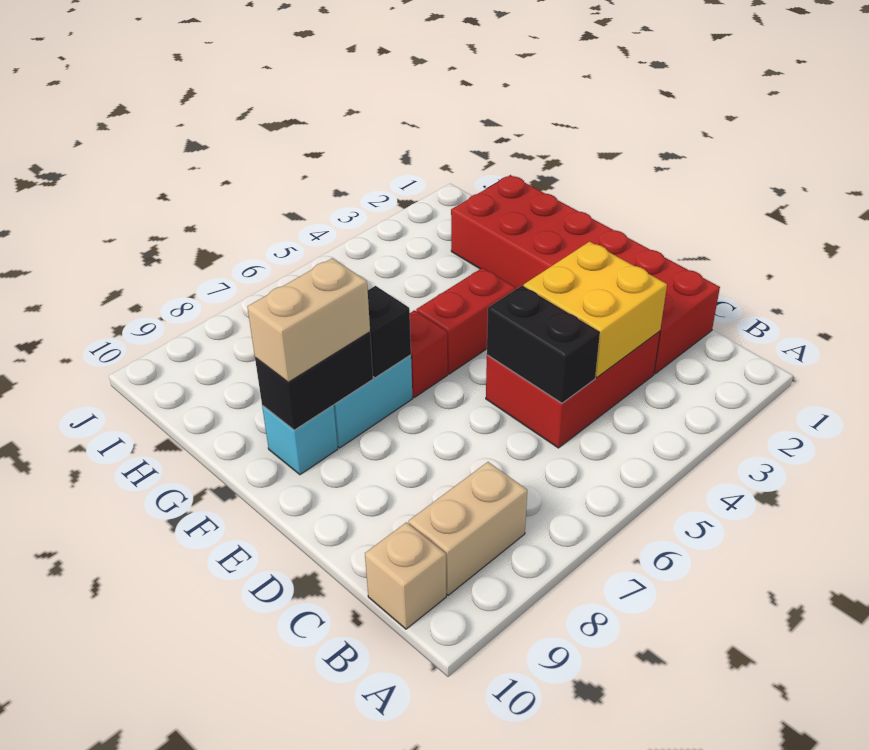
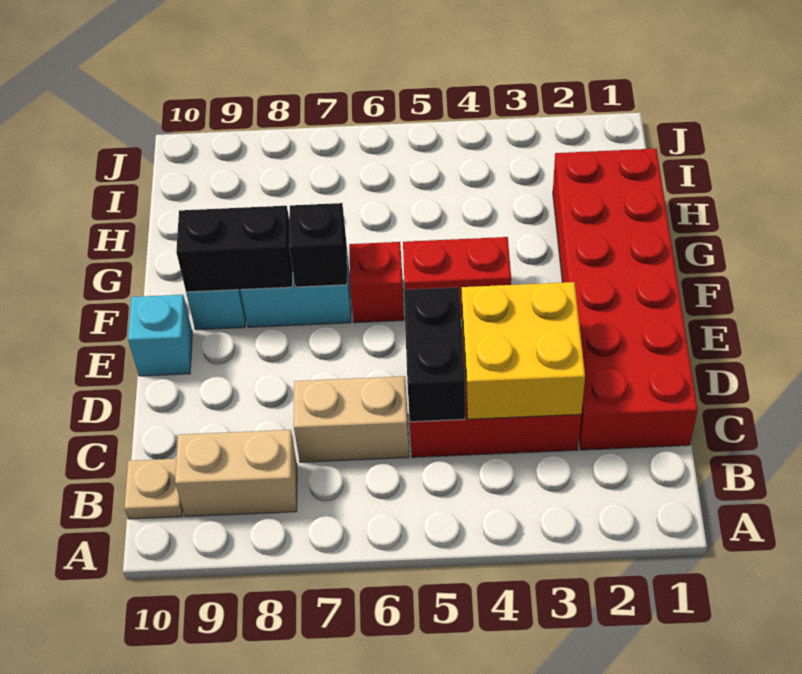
tan 1x1 brick [365,522,446,629] -> tan 1x1 plate [124,459,183,519]
none -> cyan 1x1 brick [128,295,192,376]
tan 1x2 brick [247,258,370,382] -> tan 1x2 brick moved to [294,376,409,462]

